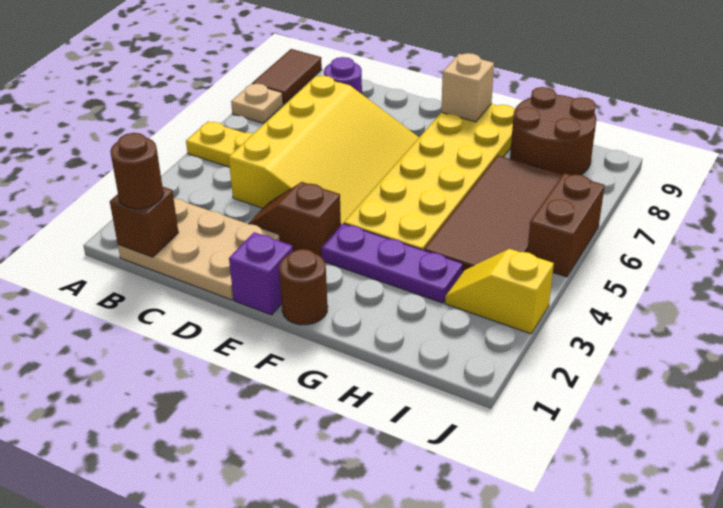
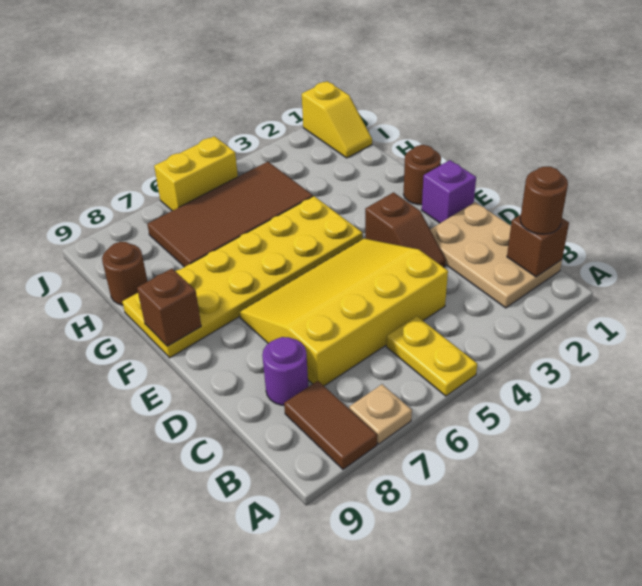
brown 1x2 tile [252,49,322,104] -> brown 1x2 tile turned to [284,381,377,469]
purple 1x3 plate [321,223,463,303] -> none
tan 1x1 brick [441,53,494,122] -> brown 1x1 brick [137,269,201,346]
brown 2x2 round brick [510,87,596,175] -> brown 1x1 round brick [102,242,148,305]
yellow 1x2 slope [445,249,554,334] -> yellow 1x2 slope moved to [302,81,372,158]
brown 1x2 brick [527,173,605,277] -> yellow 1x2 brick [154,136,238,211]

